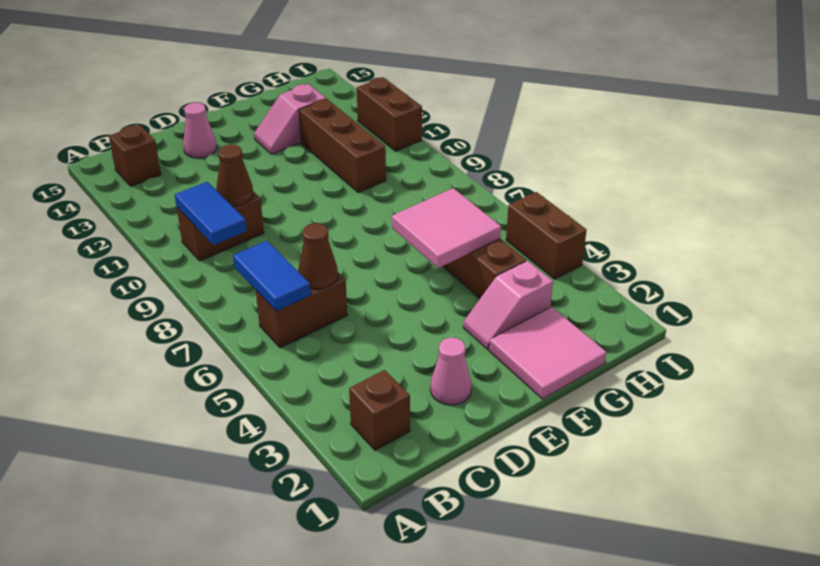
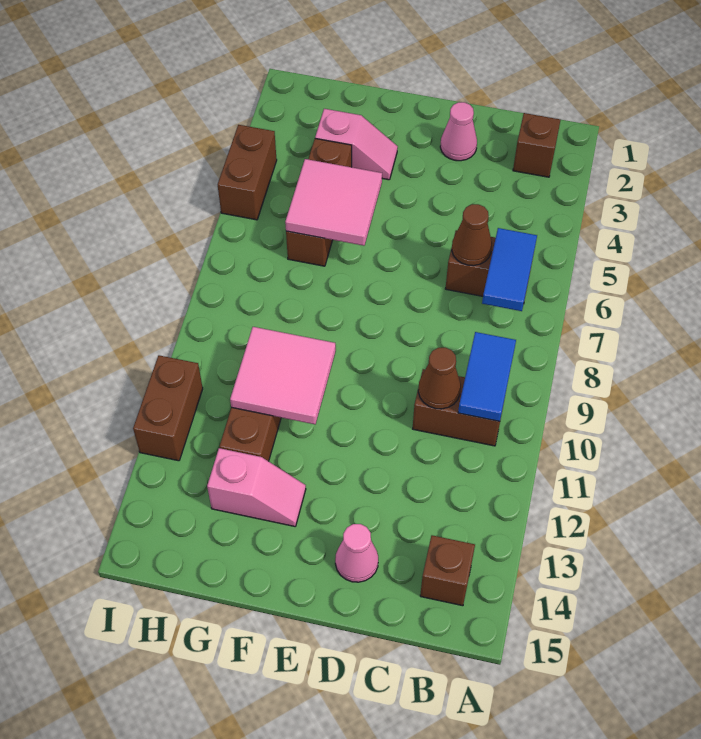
pink 2x2 tile [489,307,607,399] -> pink 2x2 tile moved to [230,327,336,424]

